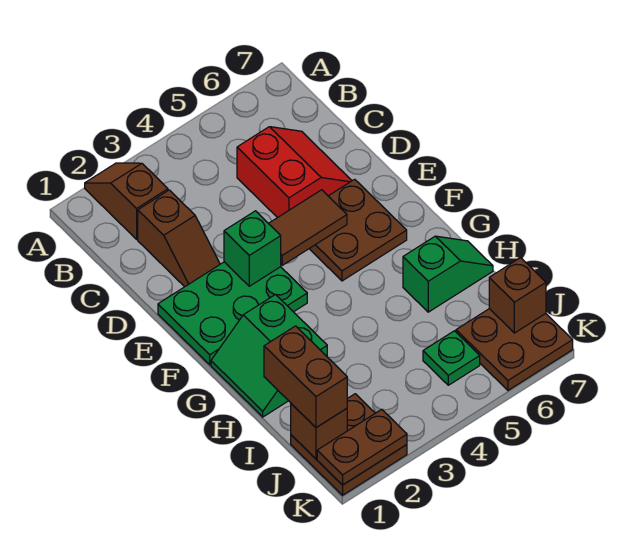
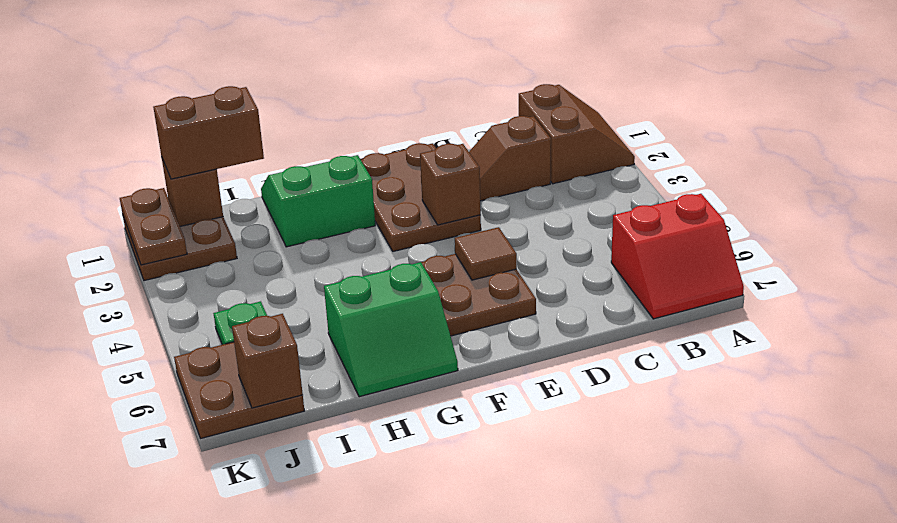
brown 1x2 slope [85,163,168,239] -> brown 2x2 slope [519,84,635,184]
red 2x2 slope [237,127,352,218] -> red 2x2 slope moved to [611,194,744,319]
green 2x3 plate [158,262,307,365] -> brown 2x3 plate [361,143,481,251]
green 1x1 brick [224,211,281,286] -> brown 1x1 brick [420,144,481,225]
brown 1x2 tile [268,190,347,265] -> brown 1x1 tile [455,227,517,280]
green 1x2 slope [403,236,493,312] -> green 2x2 slope [324,262,458,397]

